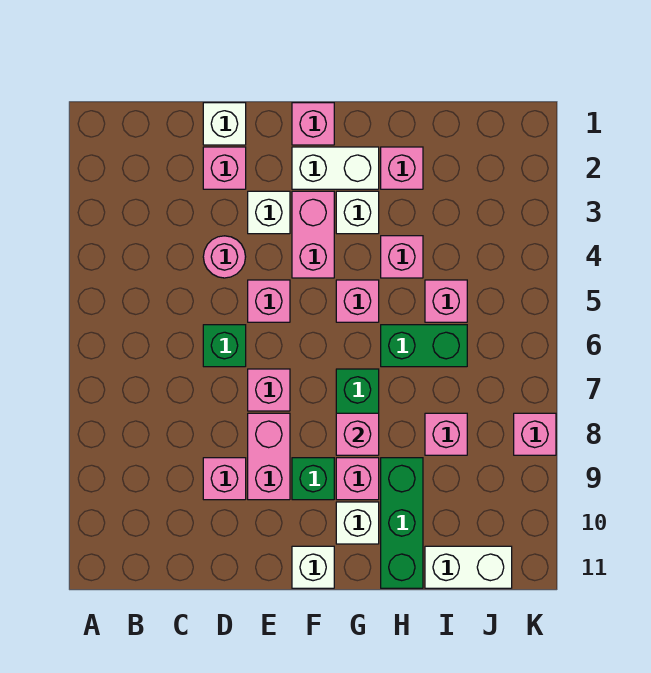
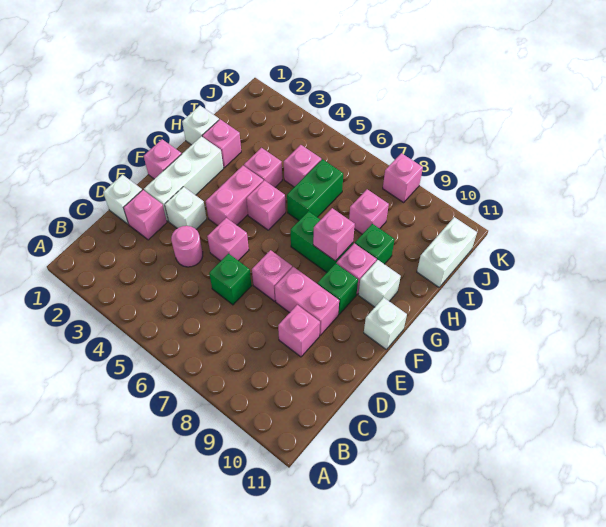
white 1x2 brick [292,147,379,189] -> white 1x3 brick [144,136,223,221]
pink 1x2 brick [292,191,334,278] -> pink 1x2 brick turned to [206,166,263,226]
white 1x1 brick [336,191,379,234] -> white 1x1 brick moved to [182,106,219,145]
green 1x3 brick [381,458,423,588] -> green 1x1 brick [355,224,395,264]

